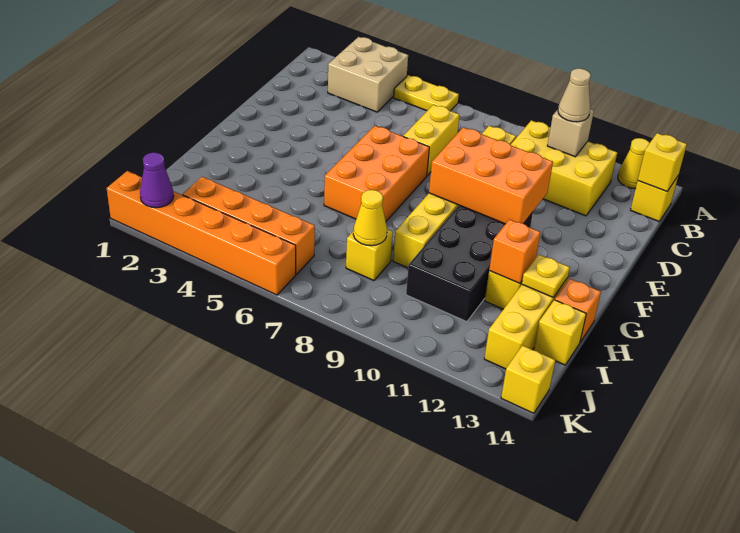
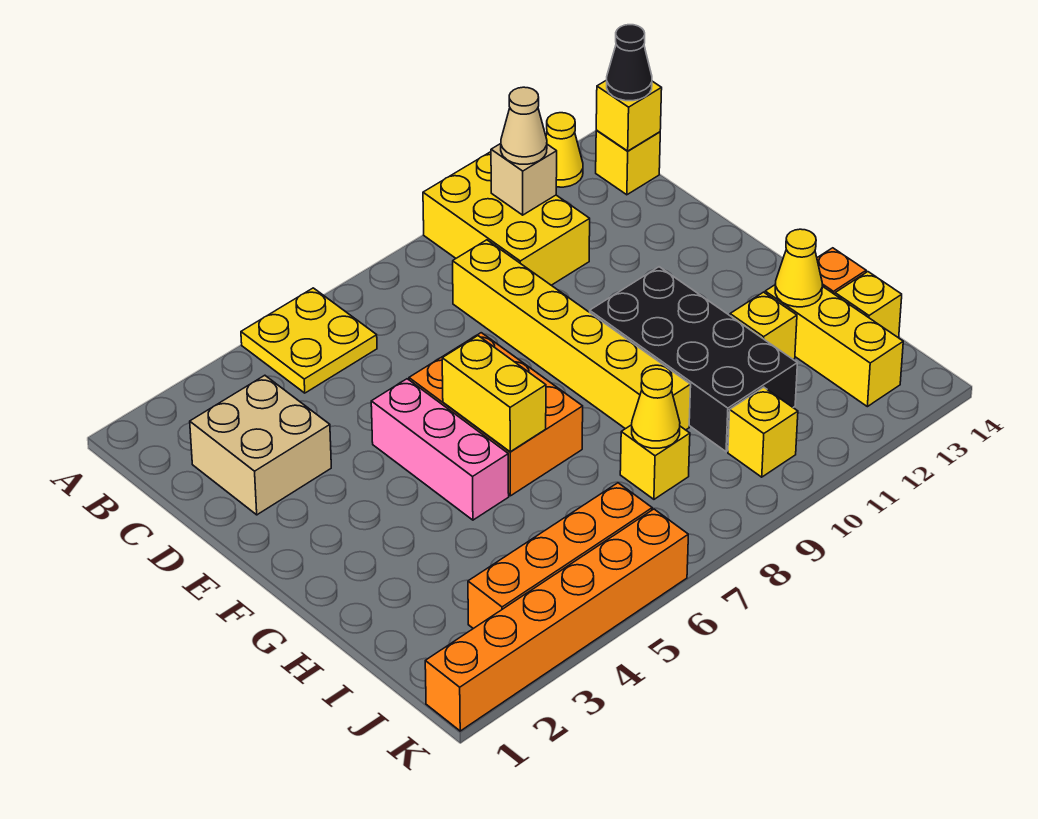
tan 2x2 brick [328,37,408,112] -> tan 2x2 brick moved to [190,375,331,515]
yellow 1x2 plate [394,75,459,111] -> yellow 2x2 plate [241,288,377,393]
yellow 2x3 brick [511,120,617,216] -> yellow 2x3 brick turned to [423,152,590,285]
none -> black 1x1 cone [607,25,652,101]
yellow 1x2 brick [403,105,459,176] -> yellow 1x2 brick moved to [442,336,546,452]
none -> pink 1x3 brick [371,379,509,520]
orange 2x3 brick [429,127,553,224] -> none
orange 1x1 brick [489,219,541,283] -> none
yellow 1x1 plate [522,254,570,297] -> yellow 1x1 cone [775,229,822,307]
purple 1x1 cone [140,152,174,208] -> none
yellow 1x1 brick [501,345,555,413] -> yellow 1x1 brick moved to [728,387,798,477]

